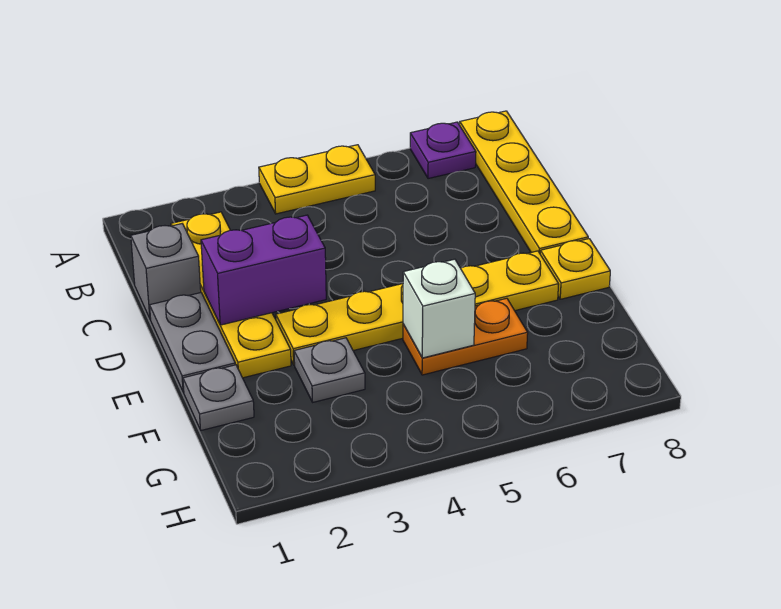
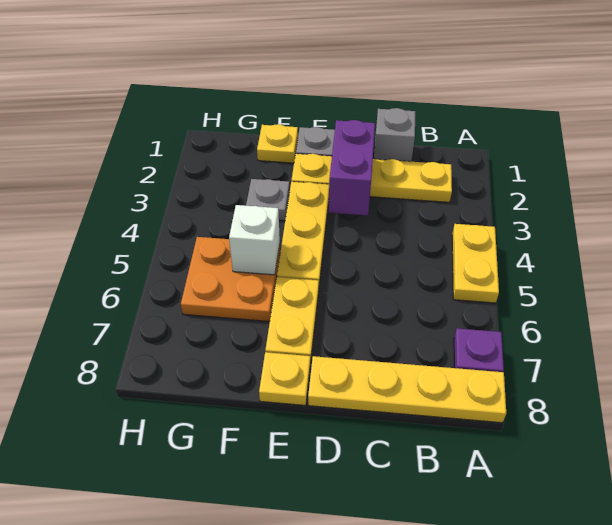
grey 1x1 plate [183,365,254,430] -> yellow 1x1 plate [257,124,298,163]
orange 1x2 plate [403,298,528,375] -> orange 2x2 plate [181,237,280,321]

